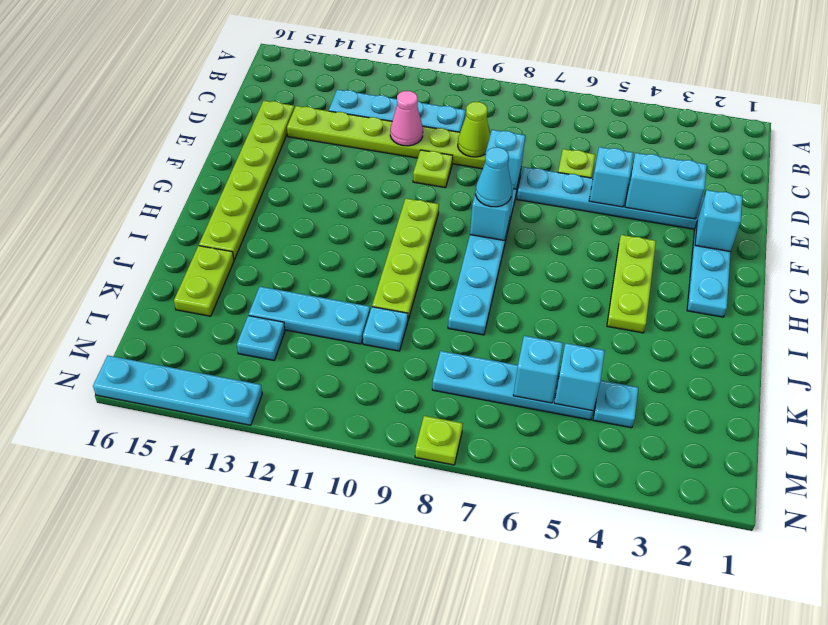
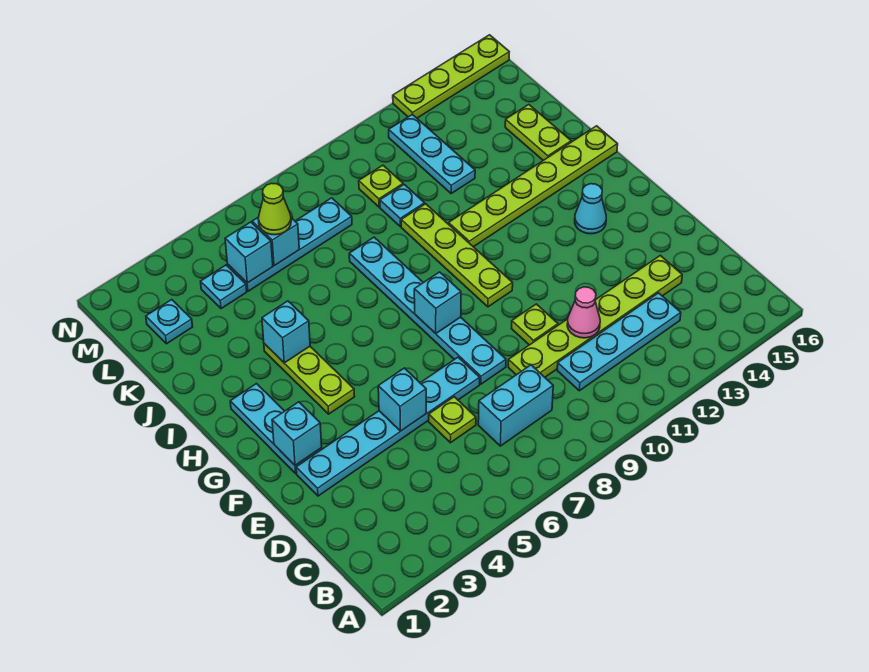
lime 1x1 cone [458,102,490,157] -> lime 1x1 cone moved to [258,183,291,235]
lime 1x6 plate [199,101,294,260] -> lime 1x6 plate turned to [449,126,618,247]
cyan 1x2 brick [625,153,707,219] -> cyan 1x2 brick moved to [478,365,553,446]
cyan 1x1 brick [485,130,525,189] -> cyan 1x1 brick moved to [262,301,310,363]
cyan 1x1 cone [476,147,512,207] -> cyan 1x1 cone moved to [575,184,606,234]
cyan 1x3 plate [249,287,370,344] -> cyan 1x3 plate turned to [389,114,475,193]
cyan 1x1 plate [237,316,285,360] -> cyan 1x1 plate moved to [146,300,193,344]
lime 1x1 plate [415,416,463,465] -> lime 1x1 plate moved to [359,165,403,207]
cyan 1x4 plate [93,356,262,425] -> lime 1x4 plate [393,35,509,118]

